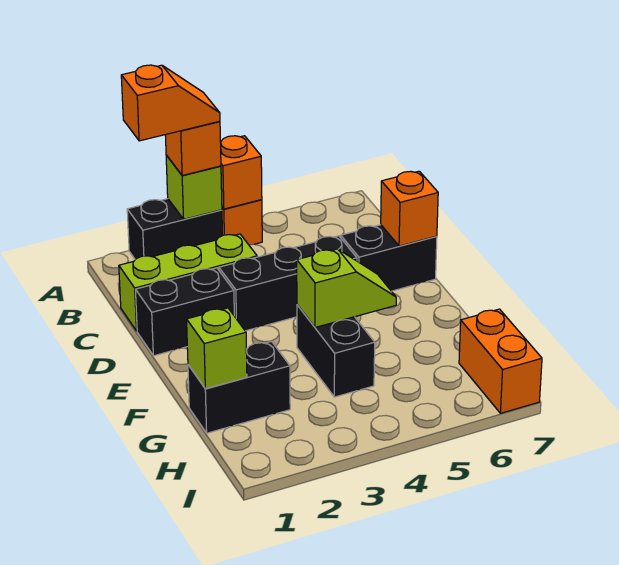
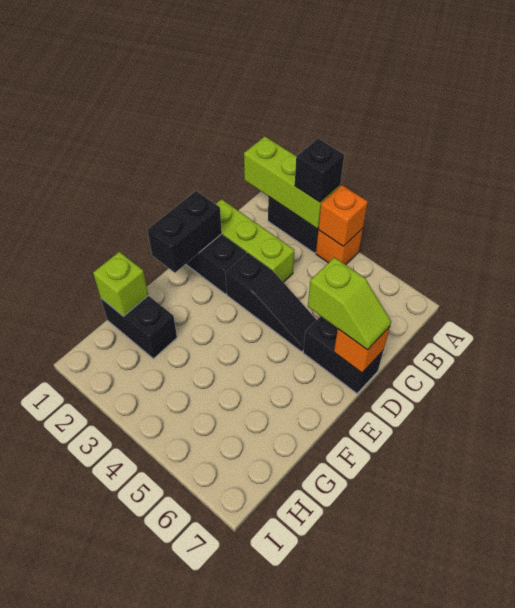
orange 1x2 slope [121,65,220,141] -> none
lime 1x1 brick [166,155,222,219] -> lime 1x3 brick [244,137,340,229]
orange 1x1 brick [165,121,221,175] -> black 1x1 brick [295,139,344,202]
black 1x3 brick [219,236,357,331] -> black 1x3 slope [225,253,317,352]
black 1x2 brick [297,305,375,397] -> black 1x2 brick moved to [147,191,222,273]
lime 1x2 slope [297,249,396,327] -> lime 1x2 slope moved to [308,257,391,350]
orange 1x2 brick [459,309,542,413] -> none

